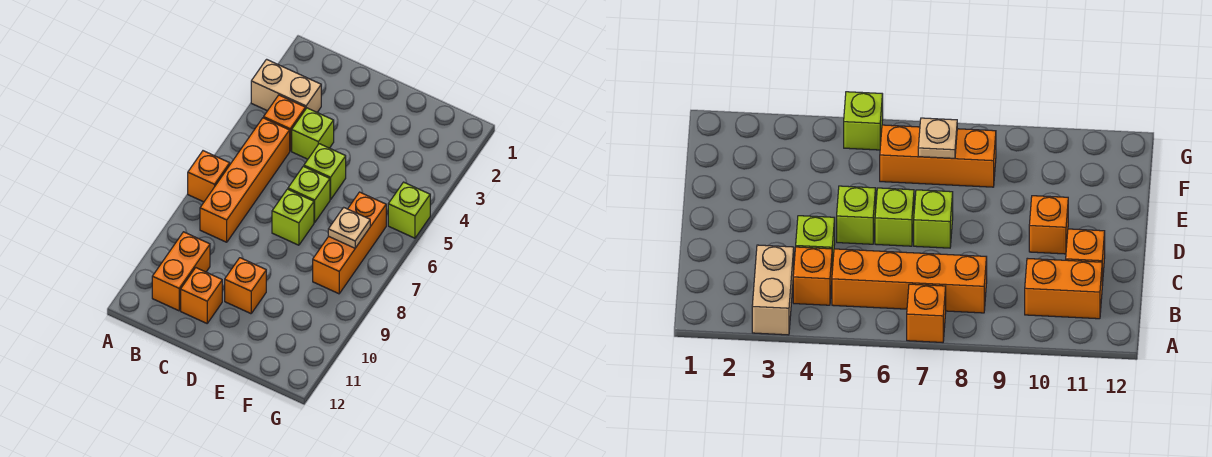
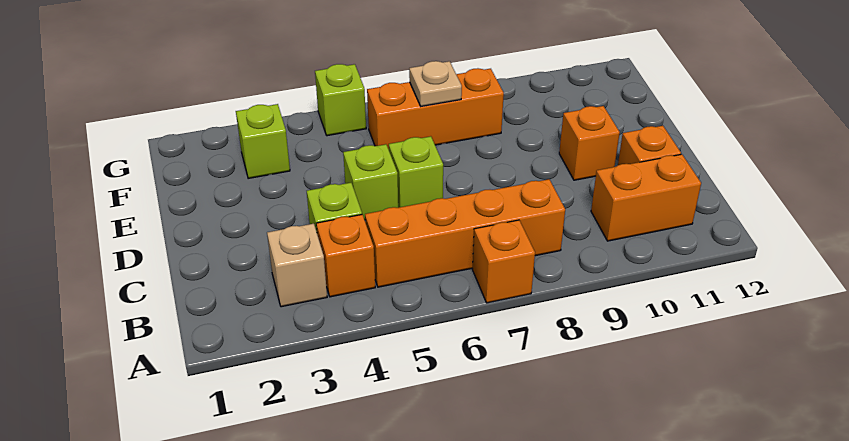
tan 1x2 brick [251,59,321,112] -> tan 1x1 brick [267,224,327,307]
lime 1x1 brick [272,189,314,245] -> lime 1x1 brick moved to [236,104,290,179]

